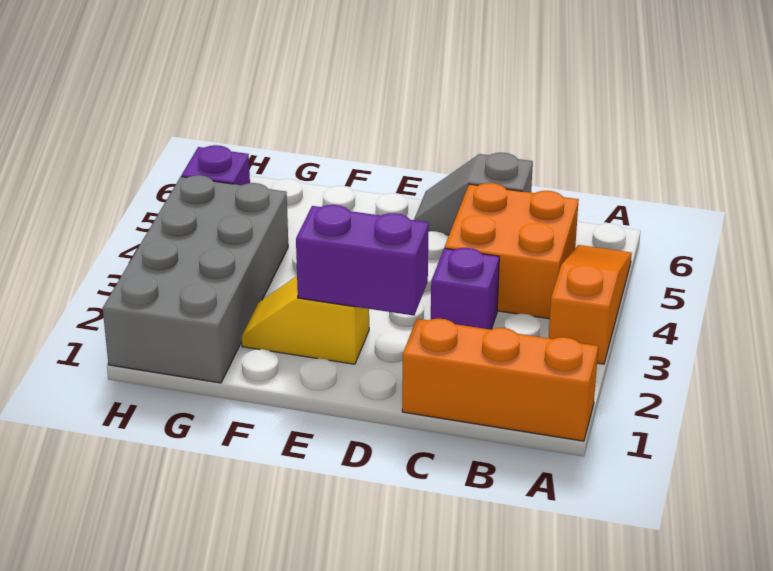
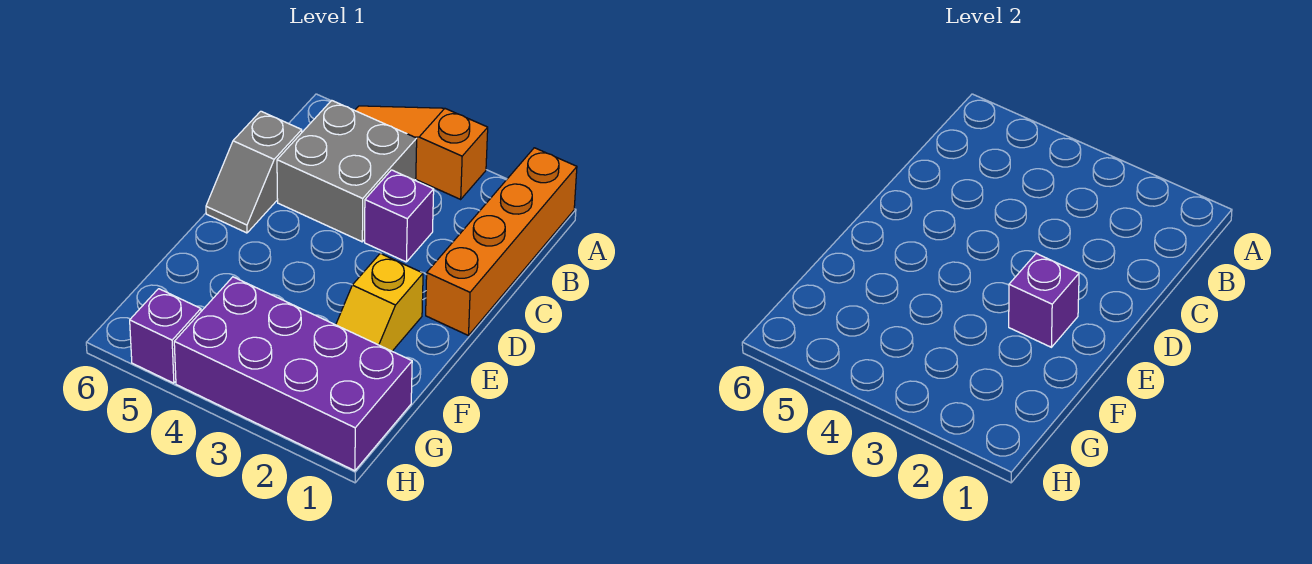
orange 1x3 brick [402,319,598,441] -> orange 1x4 brick [426,148,577,336]
orange 2x2 brick [445,183,579,319] -> grey 2x2 brick [277,100,417,242]
purple 1x2 brick [296,205,429,316] -> purple 1x1 brick [1009,254,1079,347]
grey 2x4 brick [103,175,288,383] -> purple 2x4 brick [174,277,412,471]

